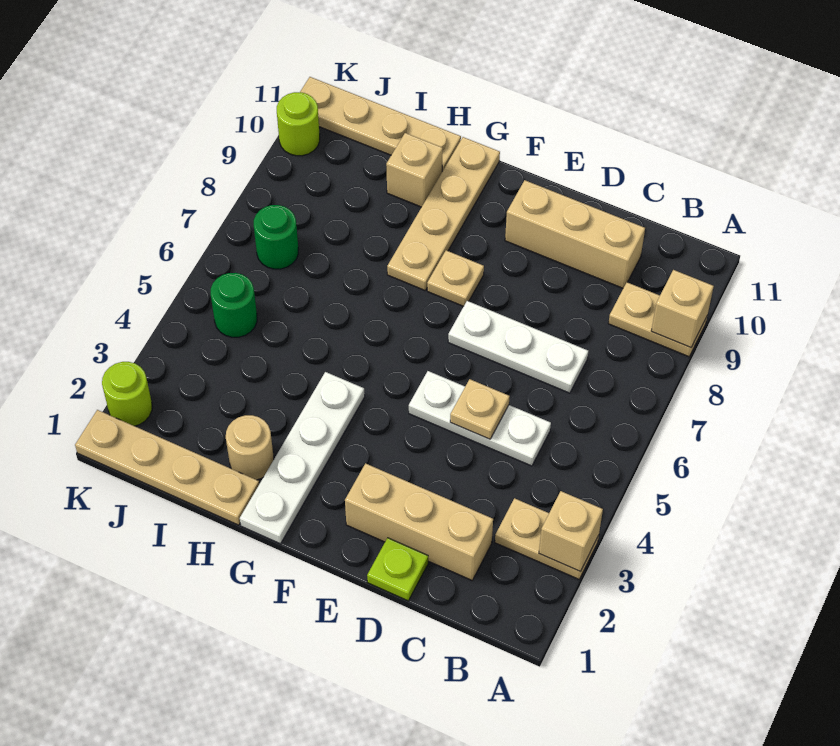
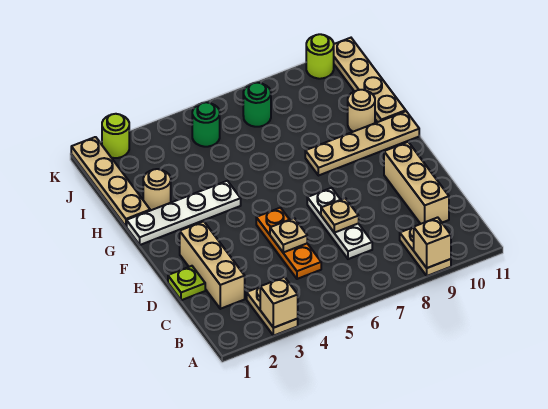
white 1x3 plate [409,371,551,466] -> orange 1x3 plate [256,208,321,279]
tan 1x1 plate [427,250,484,306] -> tan 1x1 plate moved to [321,198,359,233]
tan 1x1 brick [386,133,443,207] -> tan 1x1 round brick [348,90,375,132]

